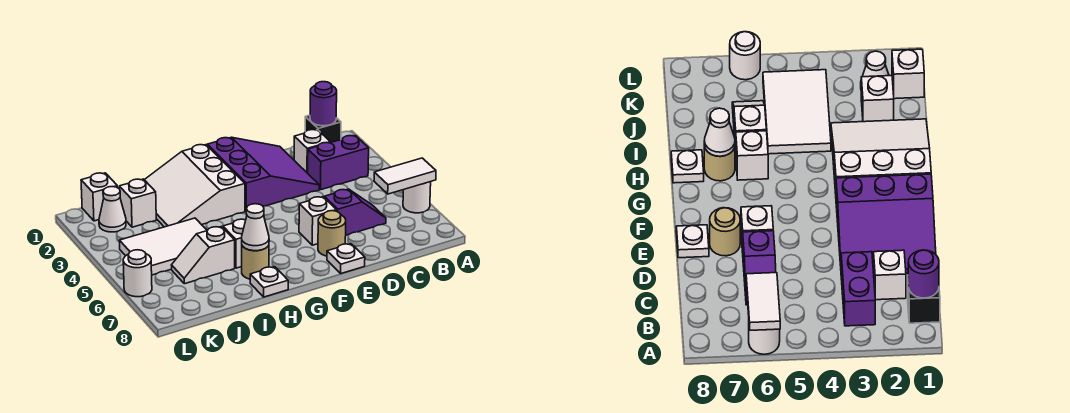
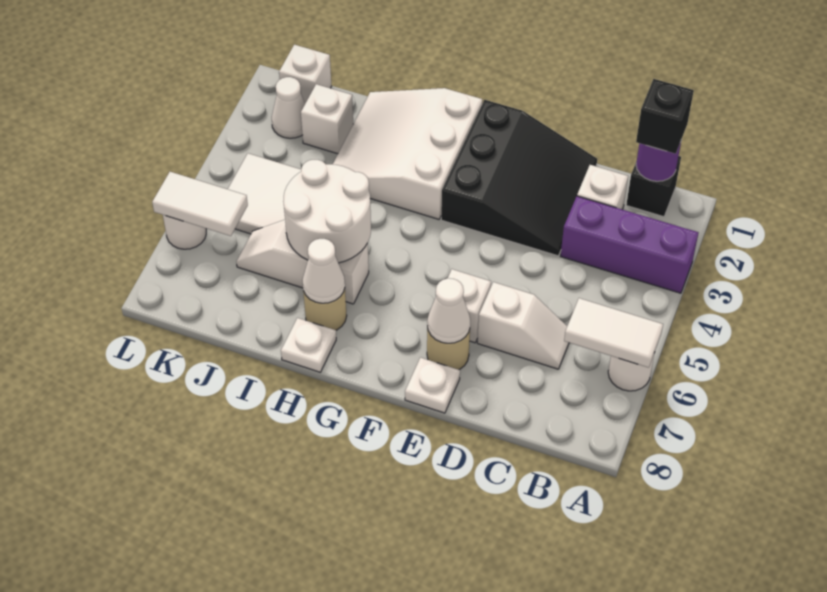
none -> black 1x1 brick [636,79,694,154]
purple 1x2 brick [308,136,369,190] -> purple 1x3 brick [561,196,699,293]
purple 1x2 slope [324,189,386,235] -> white 1x2 slope [477,282,569,369]
purple 3x3 slope [207,137,319,211] -> black 3x3 slope [441,100,597,256]
none -> white 1x1 cone [427,278,470,343]
none -> white 2x2 round brick [283,160,371,263]
none -> white 1x2 tile [152,172,248,236]

